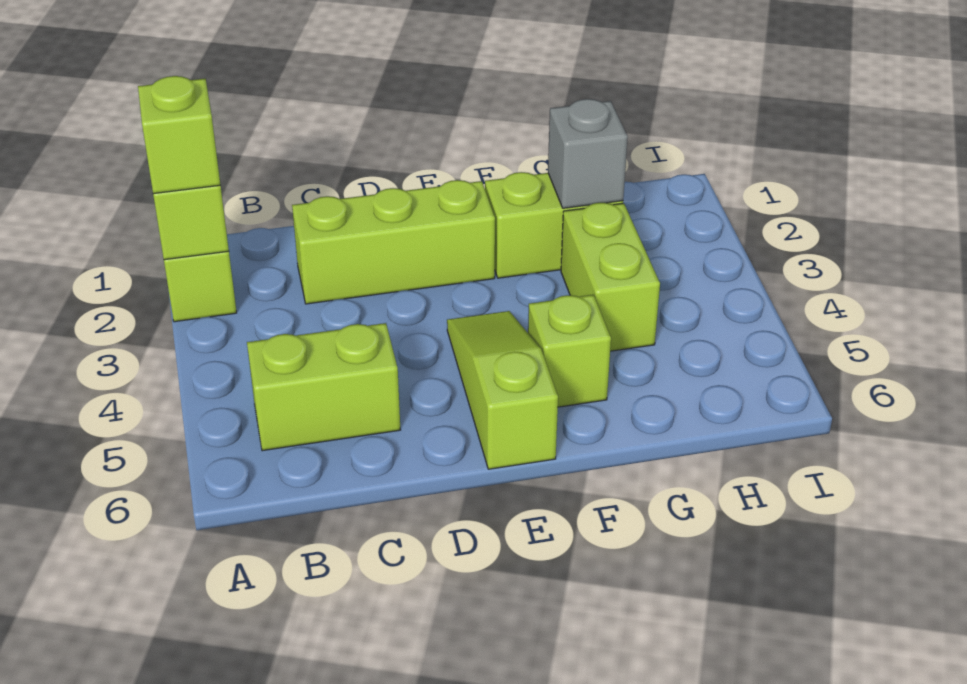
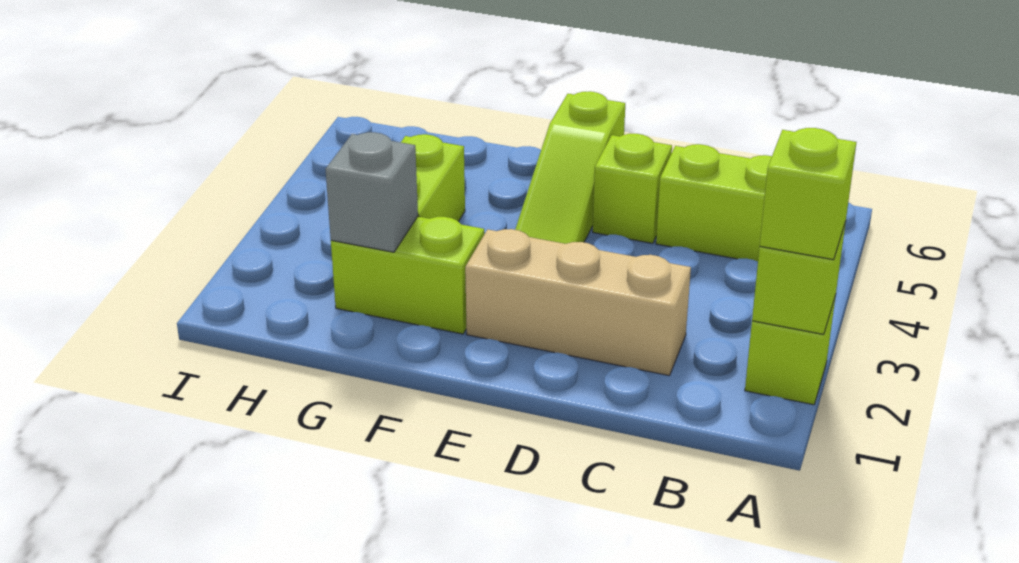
lime 1x3 brick [292,180,495,304] -> tan 1x3 brick [465,229,691,376]
lime 1x1 brick [528,295,611,407] -> lime 1x1 brick moved to [593,134,672,243]

